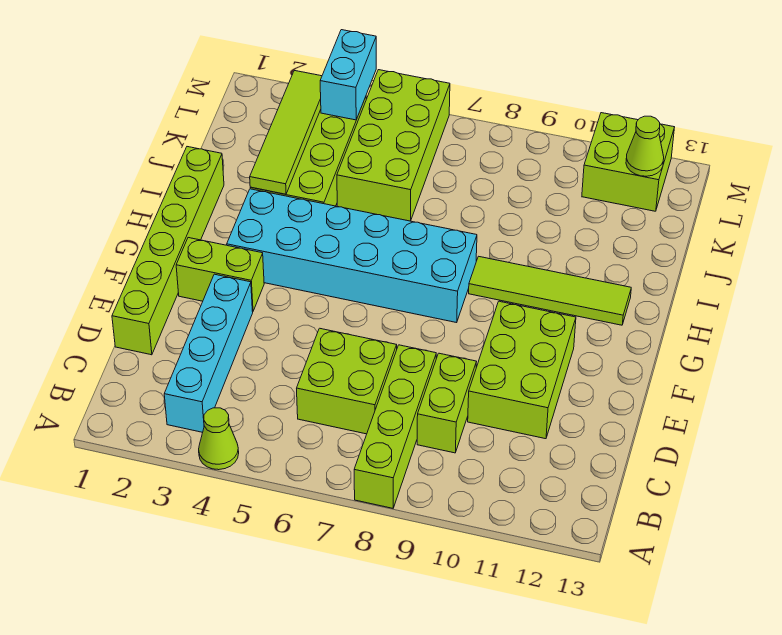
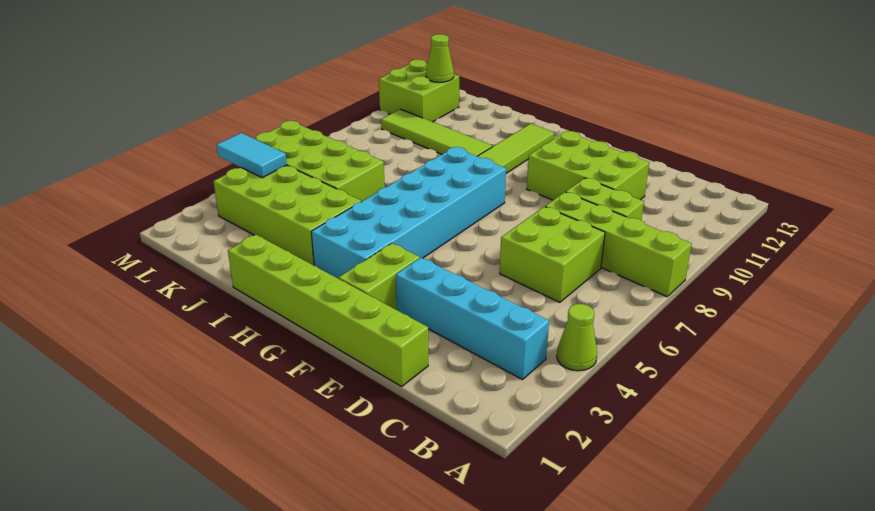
lime 1x4 tile [250,70,322,194] -> lime 1x4 tile moved to [381,109,493,156]
cyan 1x2 brick [320,30,376,120] -> cyan 1x2 tile [216,133,287,178]

